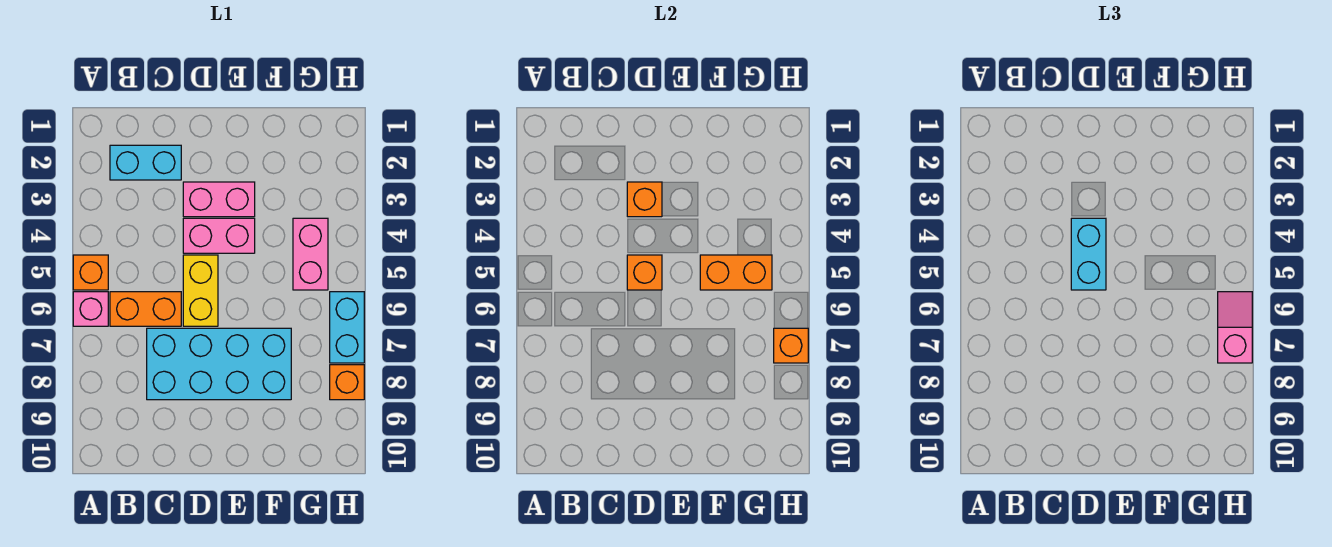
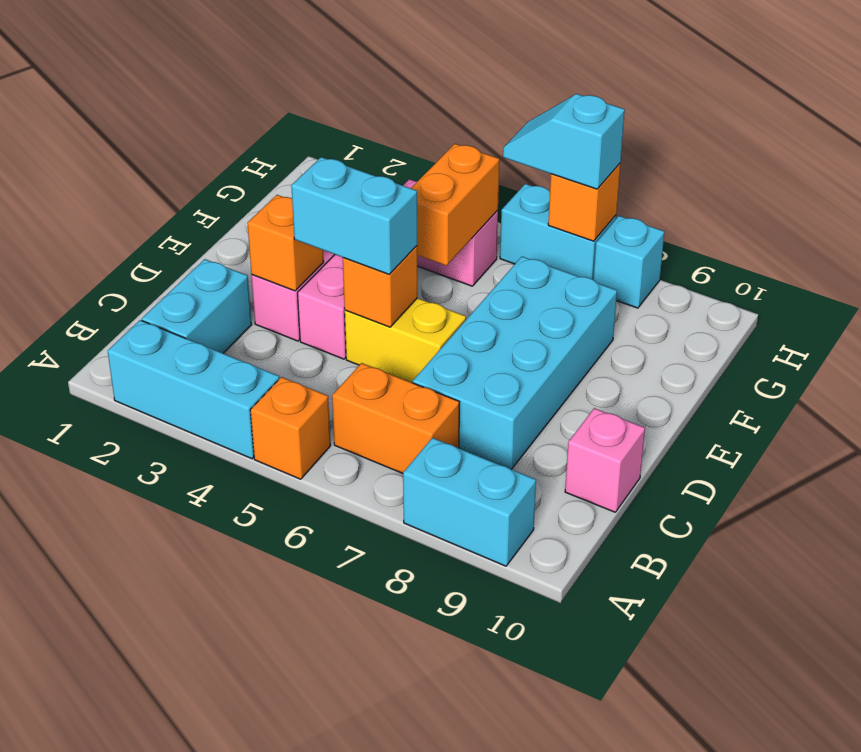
none -> cyan 1x3 brick [108,320,279,459]
pink 1x1 brick [73,292,108,326] -> pink 1x1 brick moved to [565,408,645,512]
none -> cyan 1x2 brick [403,438,536,566]
orange 1x2 brick [110,292,181,326] -> orange 1x2 brick turned to [332,363,459,473]
pink 1x2 slope [1218,292,1252,363] -> cyan 1x2 slope [503,94,625,189]
orange 1x1 brick [330,365,364,400] -> cyan 1x1 brick [593,216,664,308]

